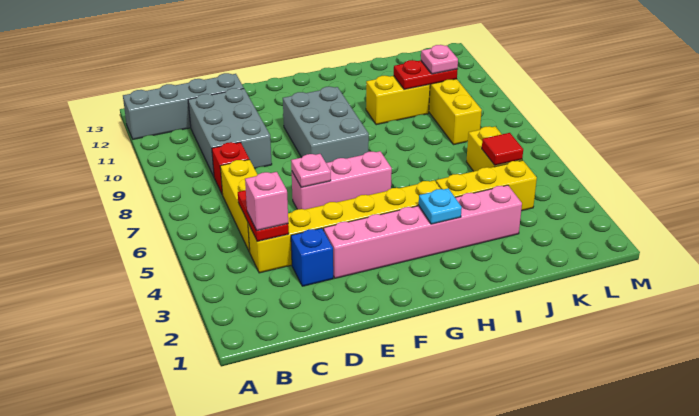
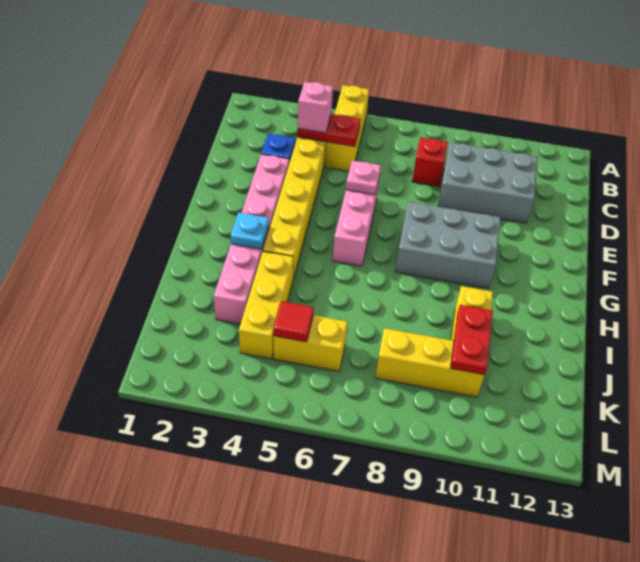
grey 1x4 brick [123,73,244,139] -> none
yellow 1x3 brick [220,159,258,252] -> yellow 1x3 brick turned to [325,85,369,171]
pink 1x1 plate [421,45,458,74] -> none

